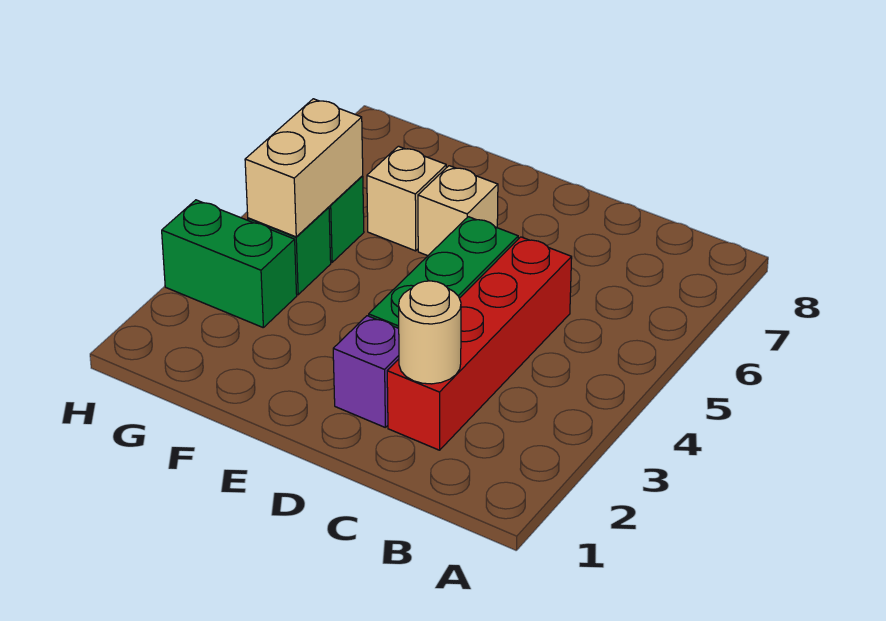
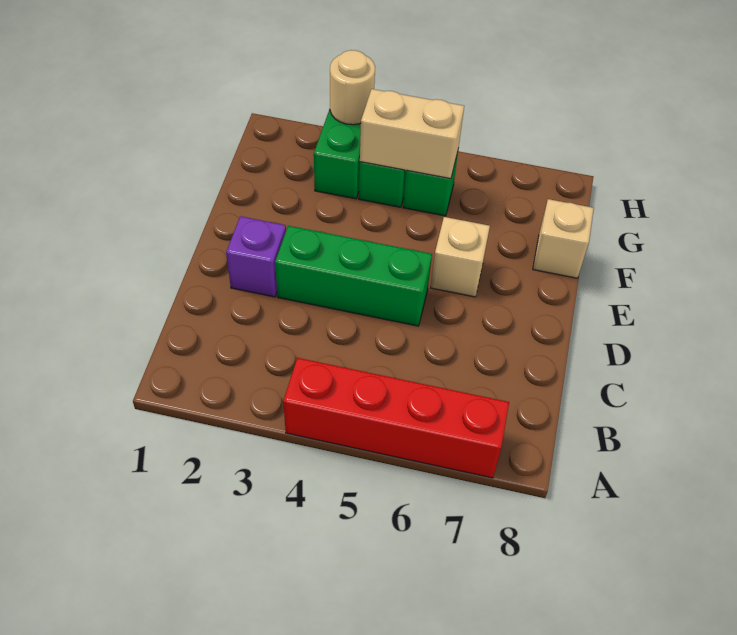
red 1x4 brick [387,237,572,450] -> red 1x4 brick moved to [283,358,509,478]
tan 1x1 round brick [399,281,461,384] -> tan 1x1 round brick moved to [330,50,375,125]
tan 1x1 brick [367,146,446,251] -> tan 1x1 brick moved to [533,199,594,278]

